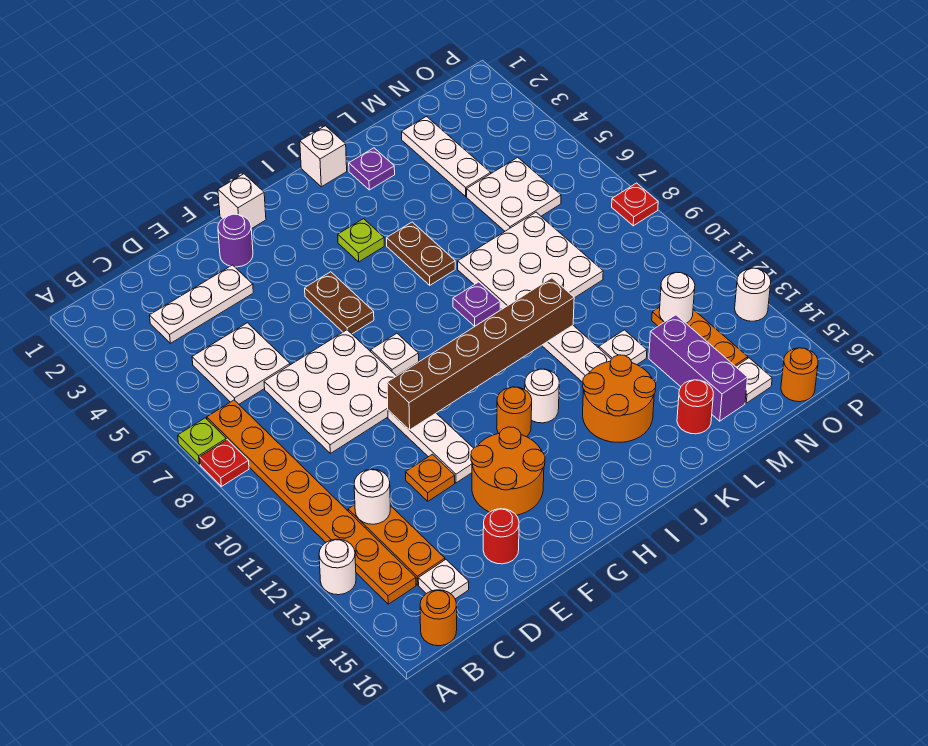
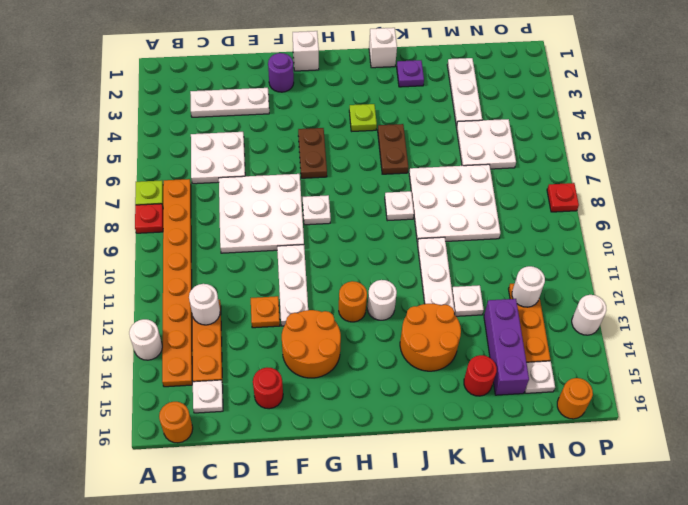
brown 1x6 brick [387,278,574,430] -> none
purple 1x1 plate [453,282,500,326] -> white 1x1 plate [385,191,414,221]

